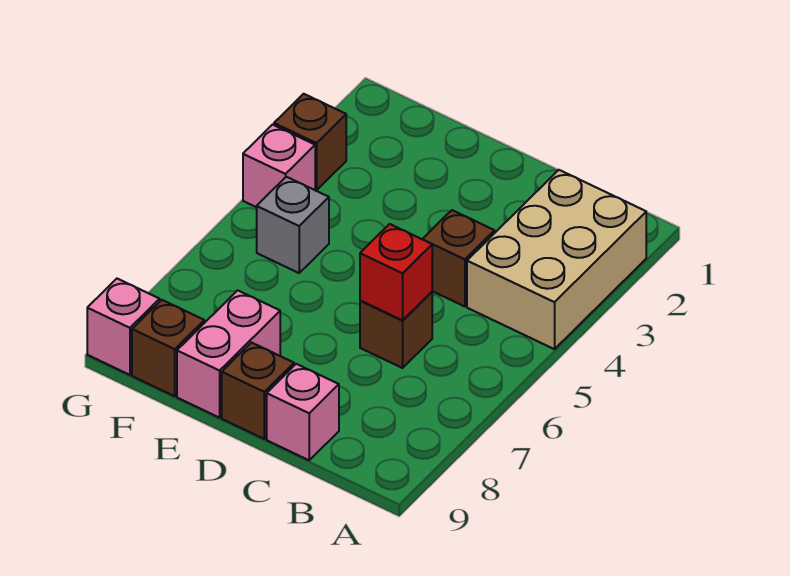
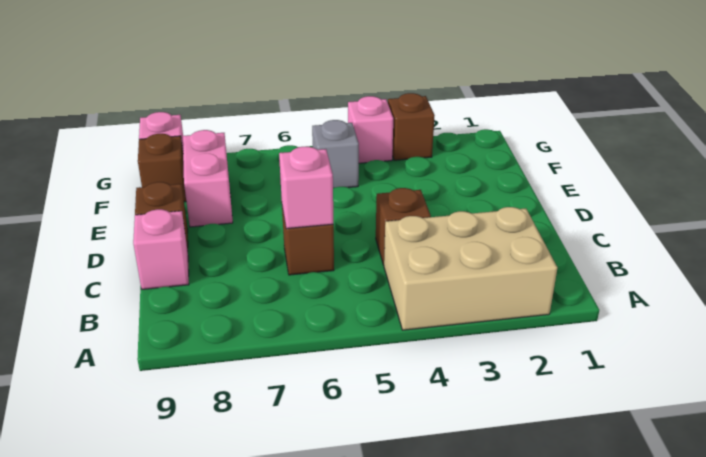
red 1x1 brick [360,224,432,320] -> pink 1x1 brick [279,147,333,229]
pink 1x2 brick [177,290,280,418] -> pink 1x2 brick turned to [183,130,233,227]

